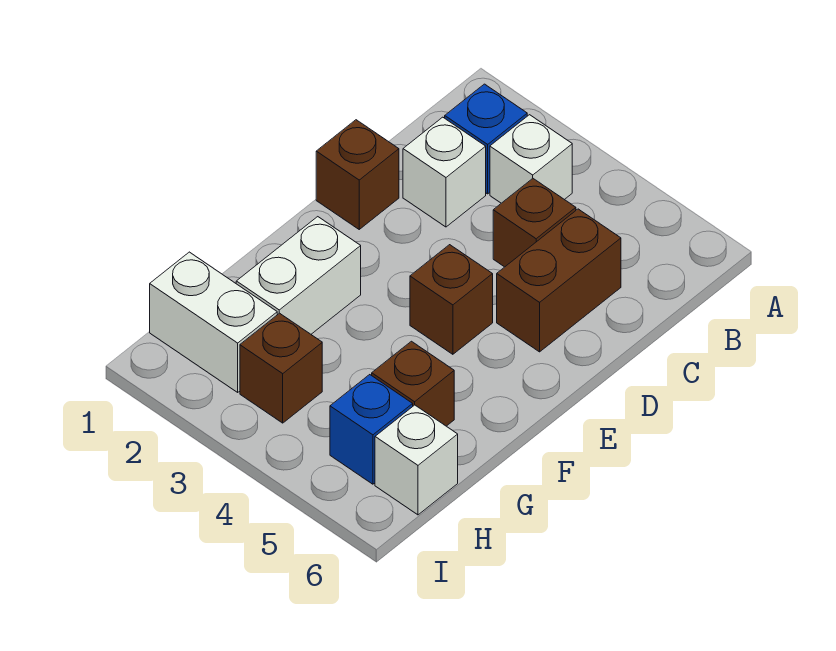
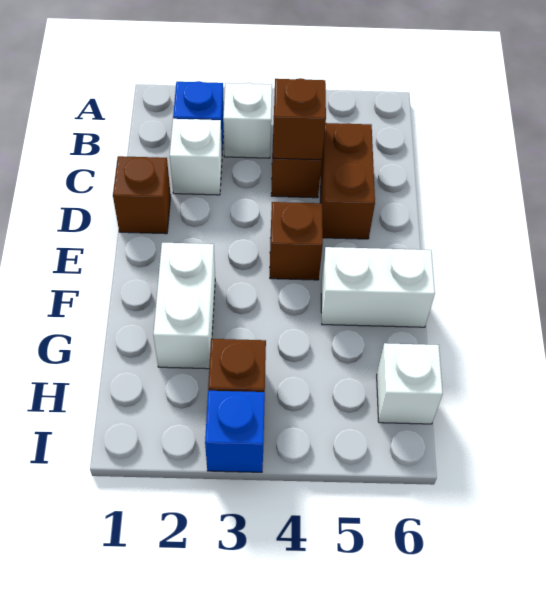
brown 1x1 brick [372,341,454,426] -> brown 1x1 brick moved to [273,78,326,160]
white 1x2 brick [150,252,277,392] -> white 1x2 brick moved to [321,247,435,327]
blue 1x1 brick [330,375,413,484] -> blue 1x1 brick moved to [205,391,265,472]

